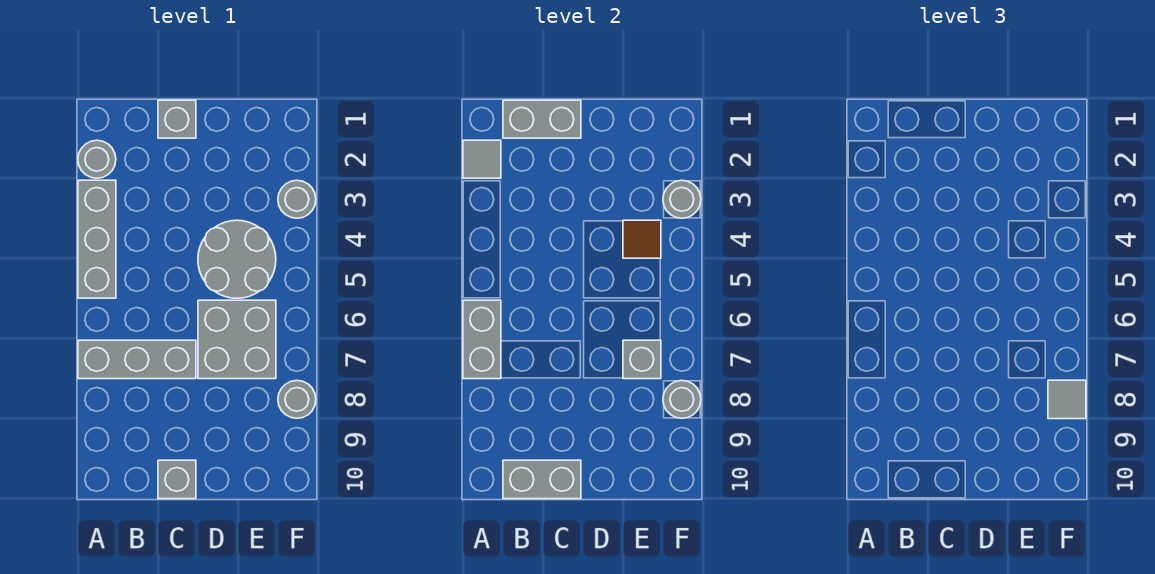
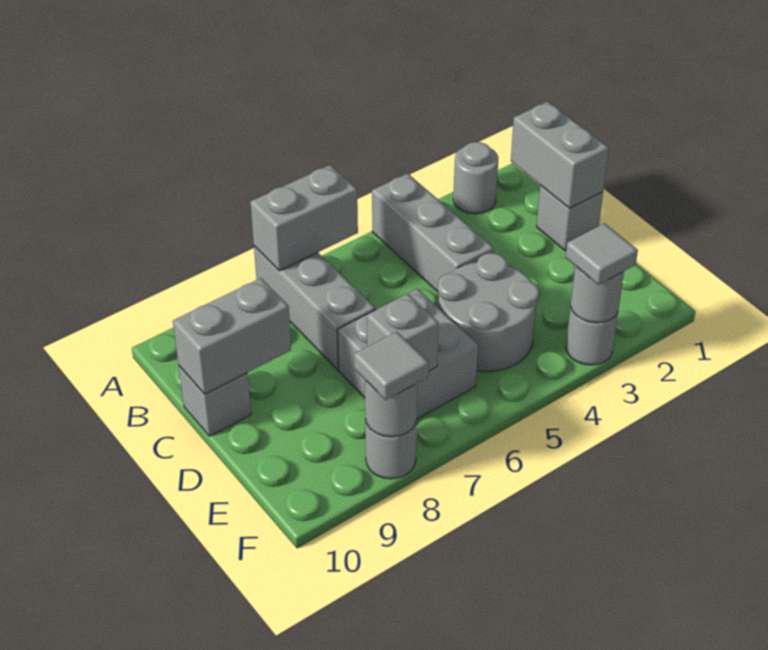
grey 1x1 tile [463,140,501,178] -> grey 1x1 tile moved to [566,223,638,285]
grey 1x3 brick [78,180,116,298] -> grey 1x3 brick turned to [372,173,494,292]
grey 1x2 brick [503,460,581,499] -> grey 1x2 brick turned to [173,278,291,394]
brown 1x1 tile [623,220,661,258] -> none

